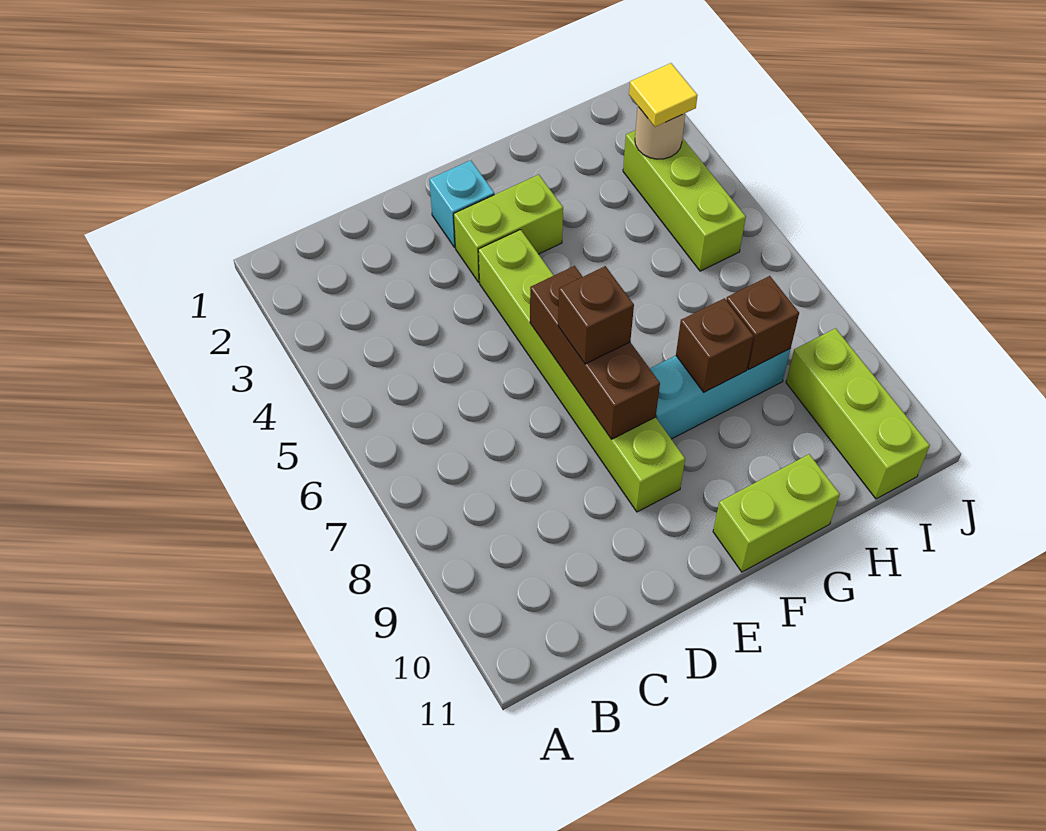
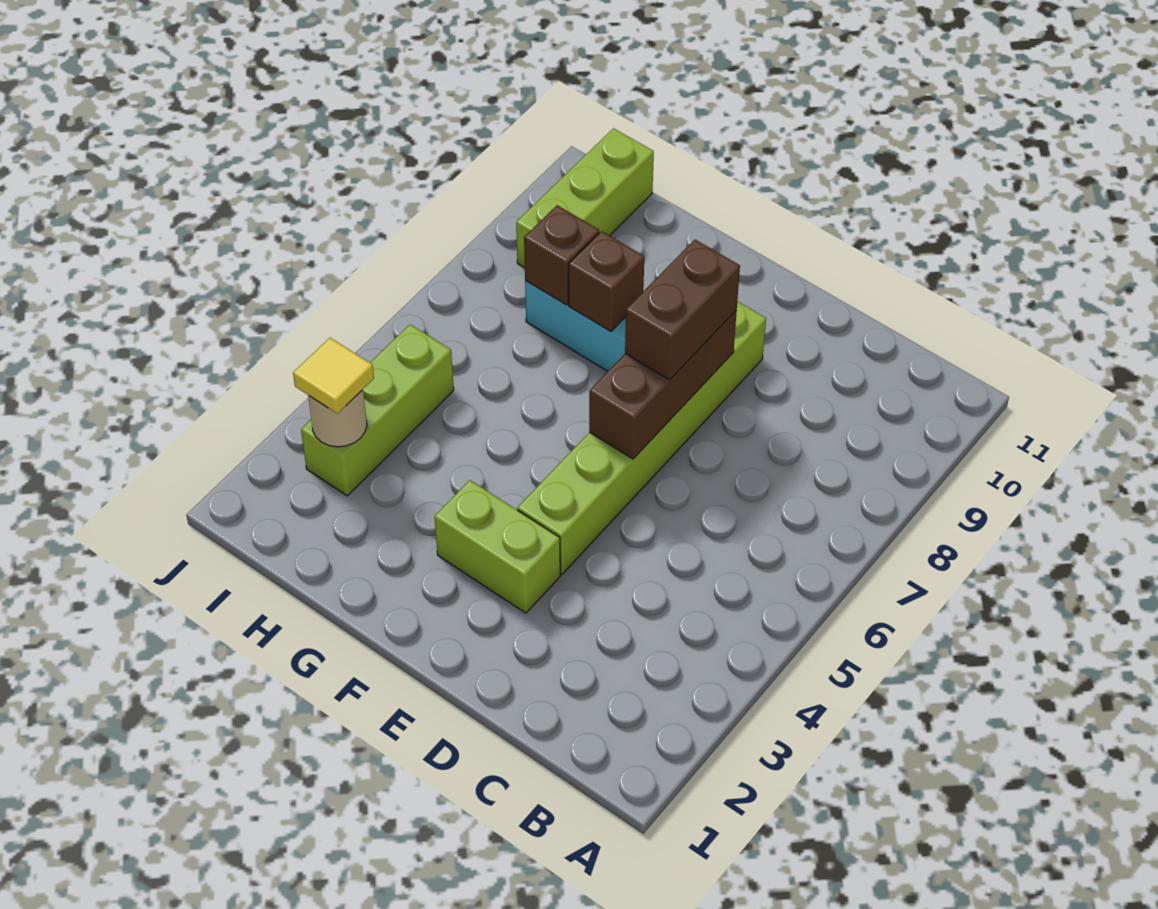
cyan 1x1 brick [429,160,494,247] -> none
brown 1x1 brick [558,266,634,364] -> brown 1x2 brick [625,240,740,380]
lime 1x2 brick [713,454,840,572] -> none

